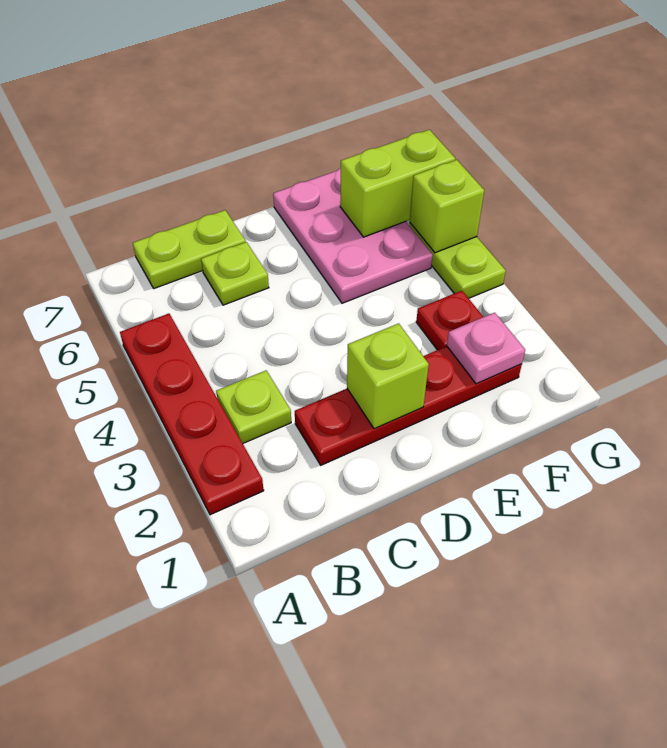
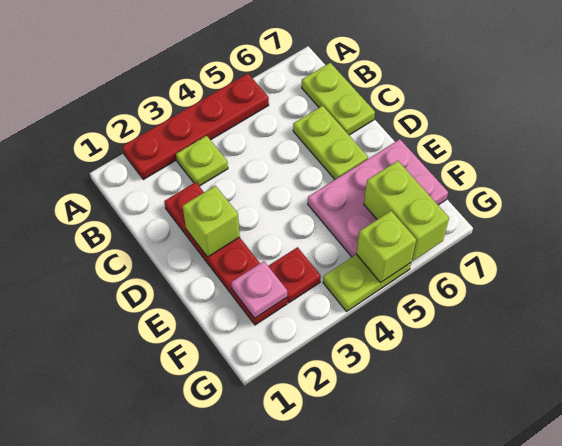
lime 1x1 plate [201,242,269,305] -> lime 1x2 plate [293,106,368,179]

